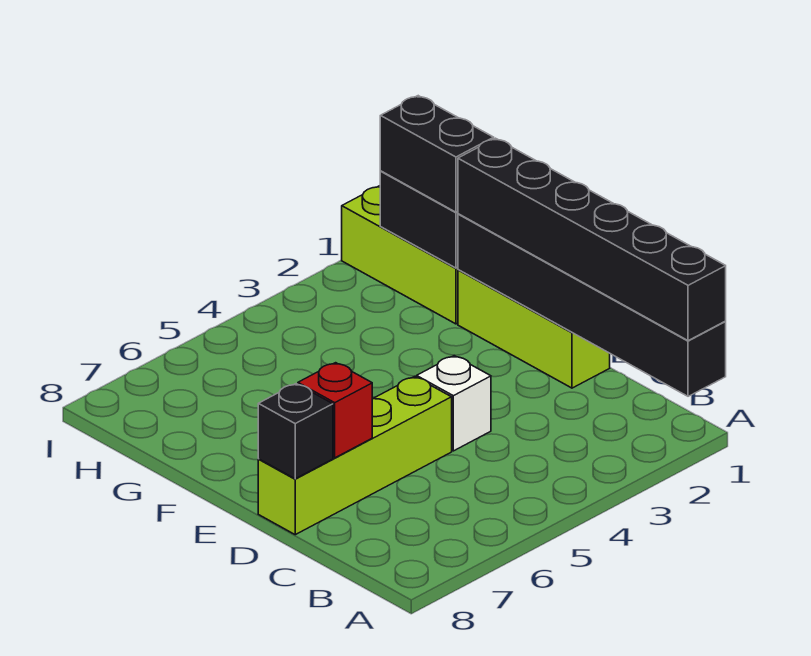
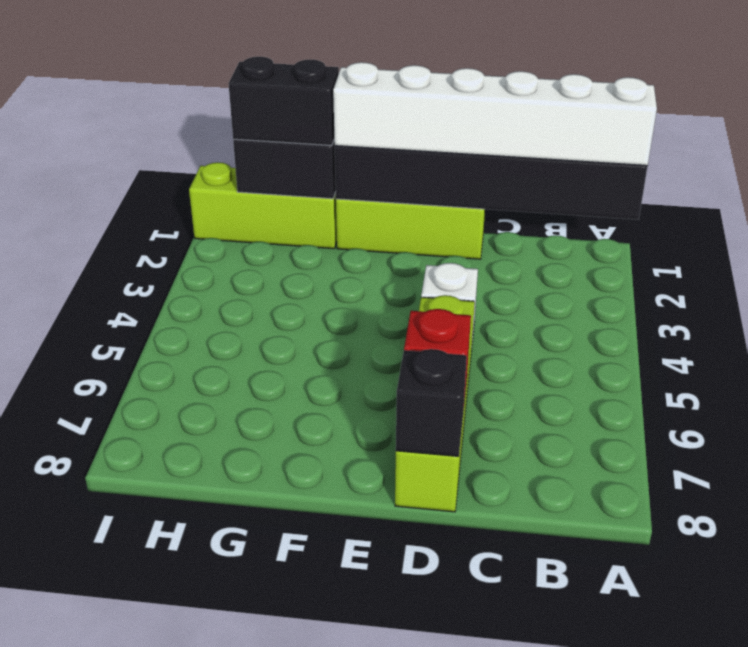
black 1x6 brick [458,138,726,341] -> white 1x6 brick [333,62,657,166]

